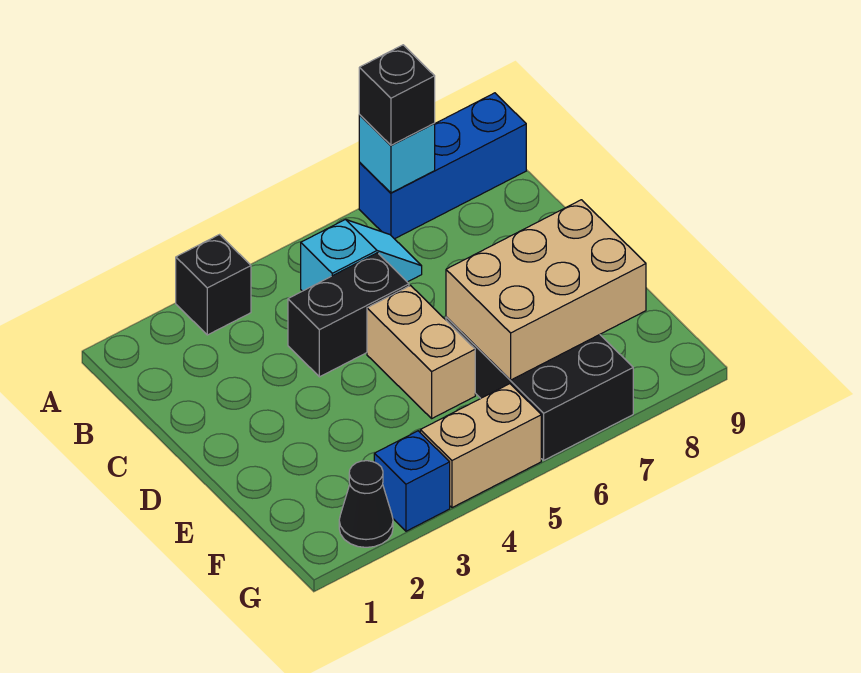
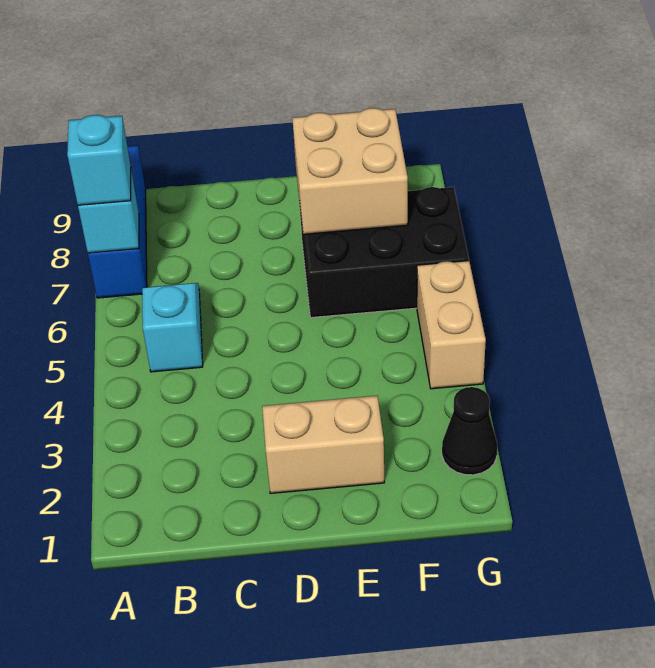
black 1x1 brick [176,235,251,335] -> none
black 1x1 brick [359,45,435,145] -> cyan 1x1 brick [67,115,131,205]
black 1x2 brick [288,253,409,377] -> none
tan 1x2 brick [367,286,475,418] -> tan 1x2 brick moved to [262,396,384,494]
tan 2x3 brick [446,200,646,380] -> tan 2x2 brick [292,108,408,234]
blue 1x1 brick [374,431,450,531] -> none

